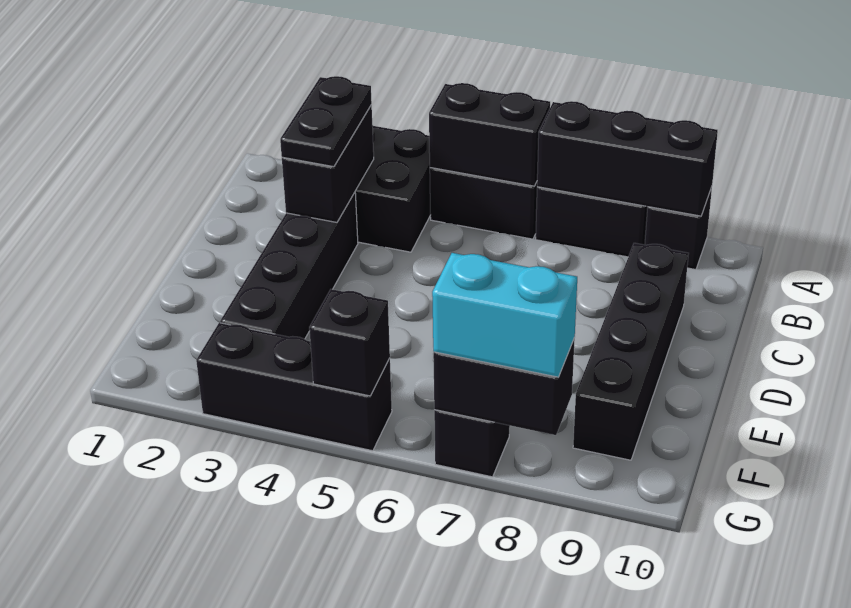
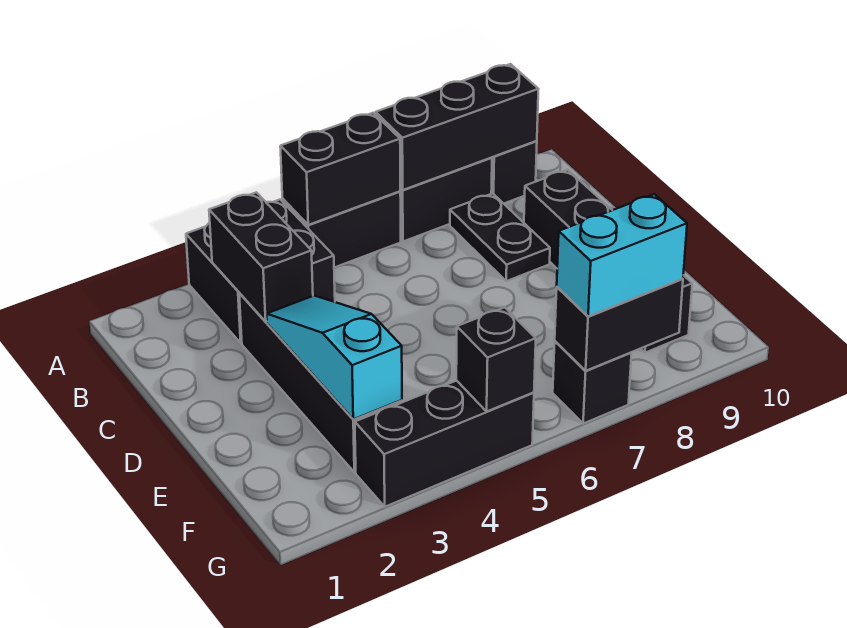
black 1x2 plate [280,76,372,167] -> black 1x2 plate moved to [450,193,550,281]
none -> cyan 1x3 slope [267,296,402,419]

